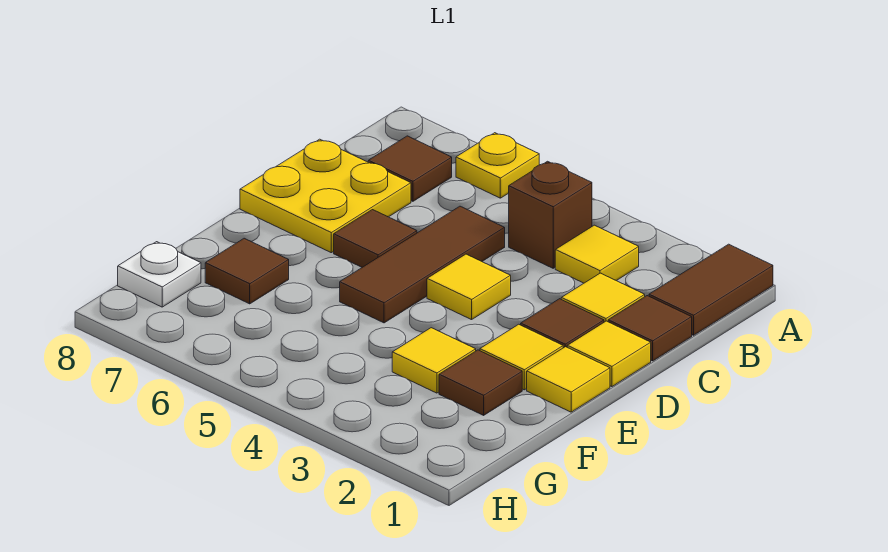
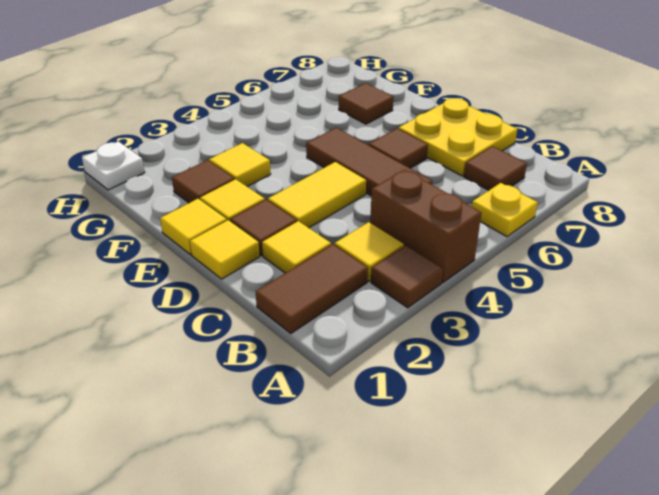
brown 1x2 tile [649,244,773,335] -> brown 1x2 tile turned to [256,244,368,333]
brown 1x1 brick [509,161,592,268] -> brown 1x2 brick [370,170,481,282]
brown 1x1 tile [608,296,692,361] -> brown 1x1 tile moved to [371,245,443,308]
yellow 1x1 tile [427,254,511,320] -> yellow 1x2 tile [268,162,366,228]
white 1x1 plate [118,242,201,307] -> white 1x1 plate moved to [82,142,145,190]

